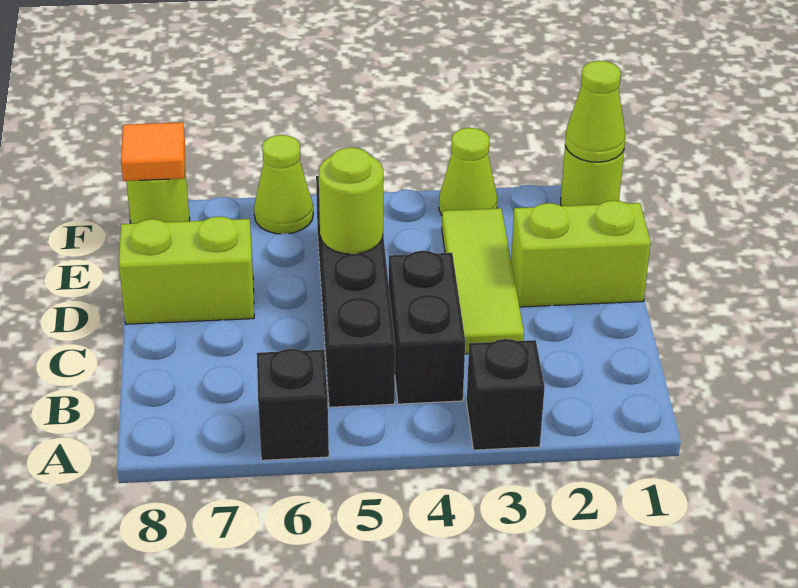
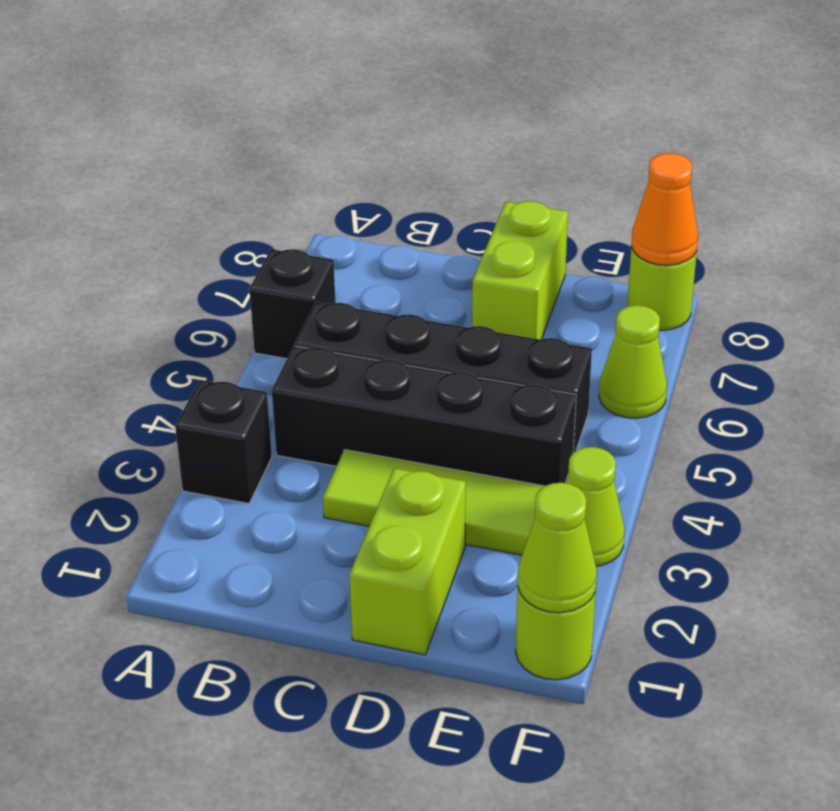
black 1x2 brick [389,251,465,404] -> black 1x4 brick [272,346,576,486]
lime 1x1 round brick [319,147,383,254] -> none
orange 1x1 tile [121,122,185,181] -> orange 1x1 cone [631,153,698,265]

